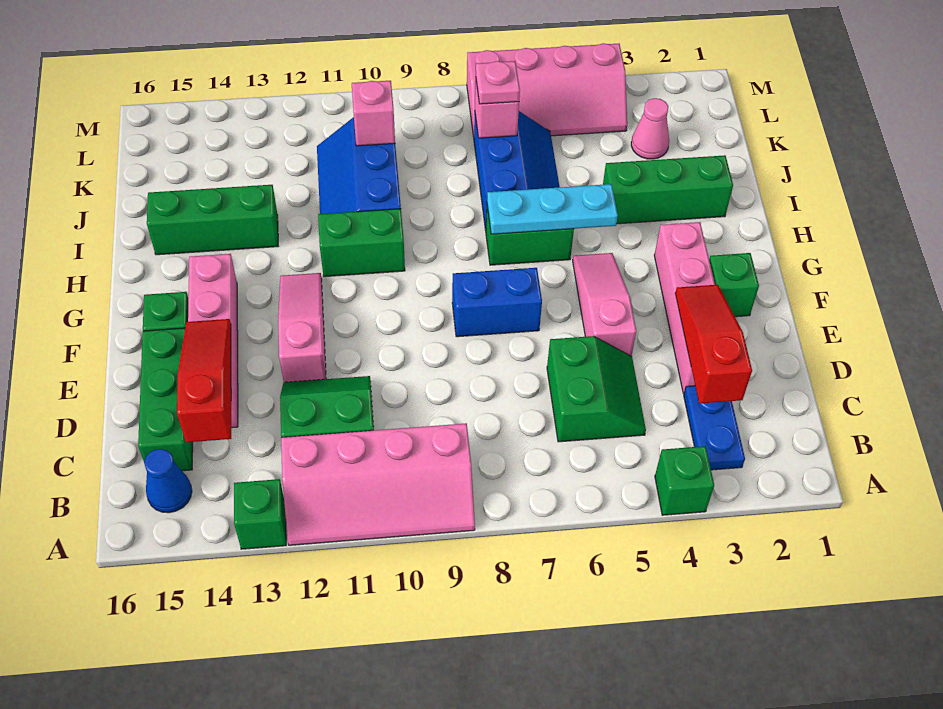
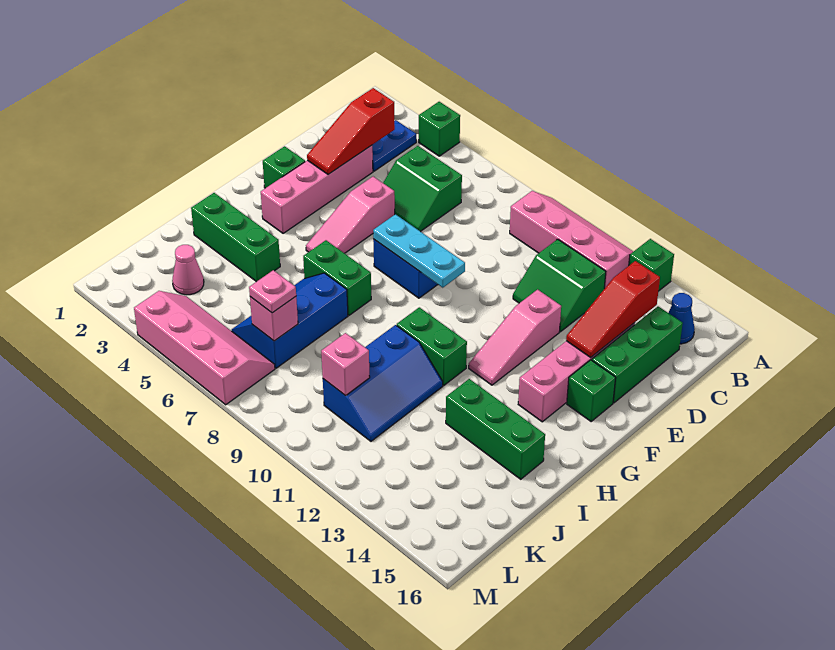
green 2x2 slope [547,336,646,442] -> green 2x2 slope turned to [383,146,462,232]
cyan 1x3 plate [487,184,618,234] -> cyan 1x3 plate moved to [373,214,465,288]

